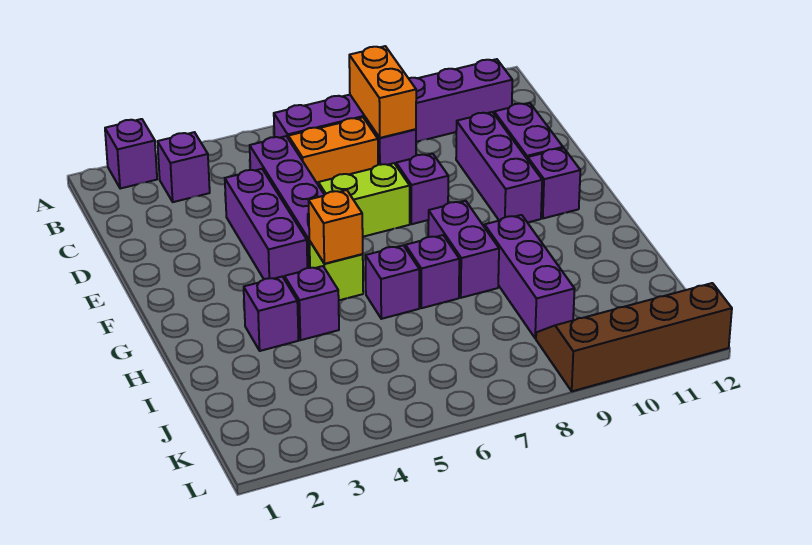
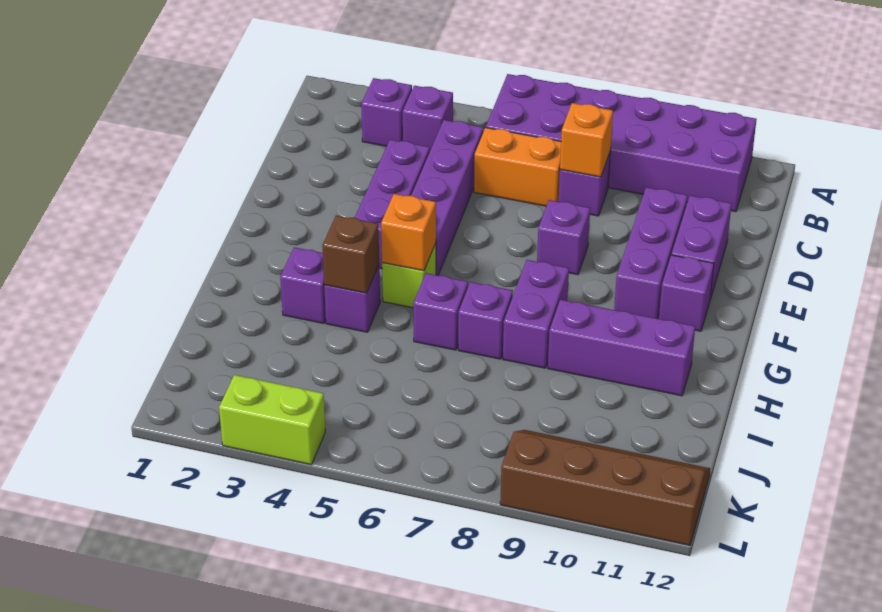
purple 1x1 brick [105,119,157,189] -> purple 1x1 brick moved to [403,86,453,150]
purple 1x6 brick [274,59,512,142] -> purple 2x6 brick [486,74,756,212]
orange 1x2 brick [349,46,416,138] -> orange 1x1 brick [560,103,613,177]
lime 1x2 brick [318,163,410,237] -> lime 1x2 brick moved to [219,375,325,465]
none -> brown 1x1 brick [322,216,379,293]
purple 1x3 brick [485,215,575,338] -> purple 1x3 brick turned to [548,300,695,396]

